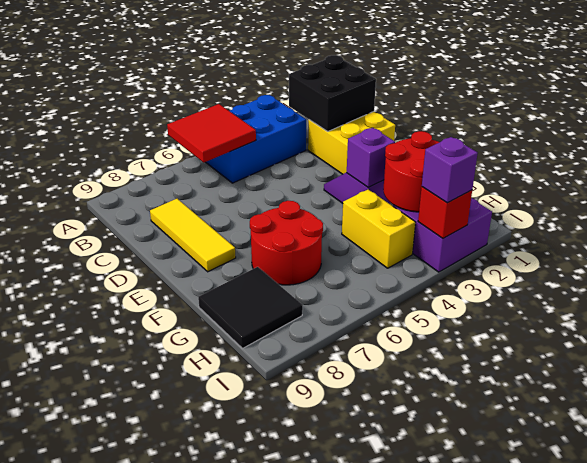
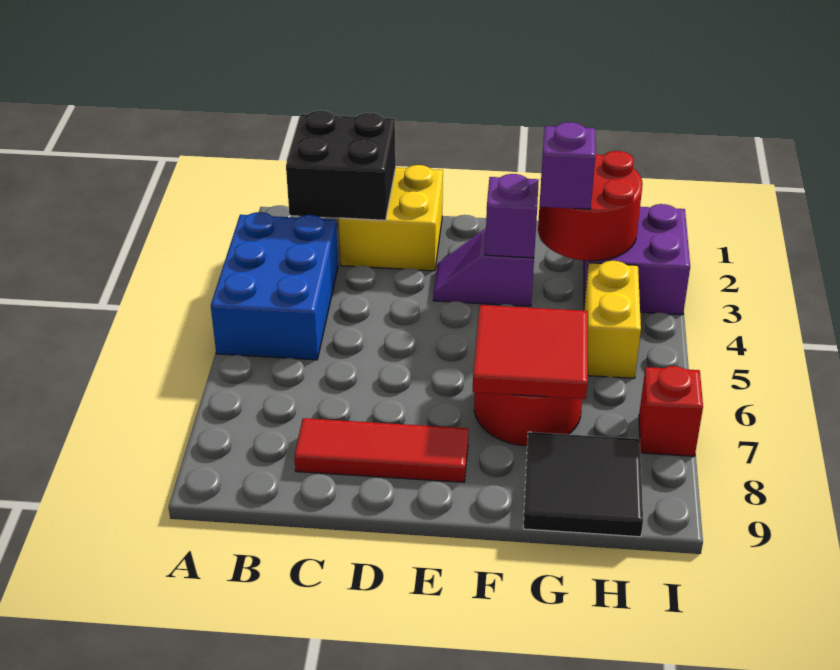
red 2x2 tile [167,104,256,162] -> red 2x2 tile moved to [473,305,588,399]
yellow 1x3 tile [150,199,236,272] -> red 1x3 tile [294,418,469,482]
yellow 1x2 brick [342,189,415,268] -> yellow 1x2 brick turned to [584,261,641,378]
red 1x1 brick [418,187,472,238] -> red 1x1 brick moved to [639,366,703,456]
purple 1x1 brick [422,137,478,203] -> purple 1x1 brick moved to [540,122,596,209]

